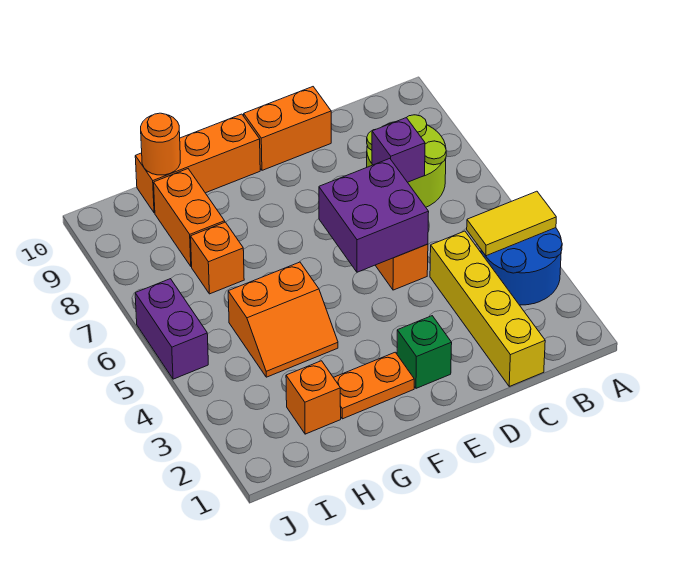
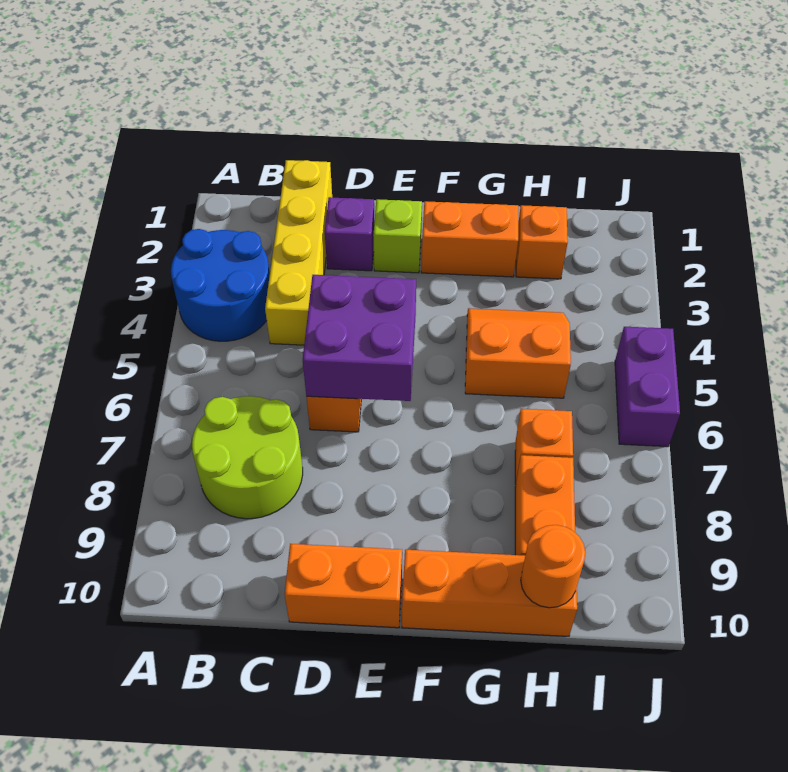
yellow 1x2 tile [467,191,556,256] -> none
purple 1x1 brick [372,118,425,182] -> purple 1x1 brick moved to [325,197,375,271]
green 1x1 brick [397,316,452,388] -> lime 1x1 brick [373,199,422,273]
orange 1x2 plate [333,352,414,419] -> orange 1x2 brick [421,201,518,277]

